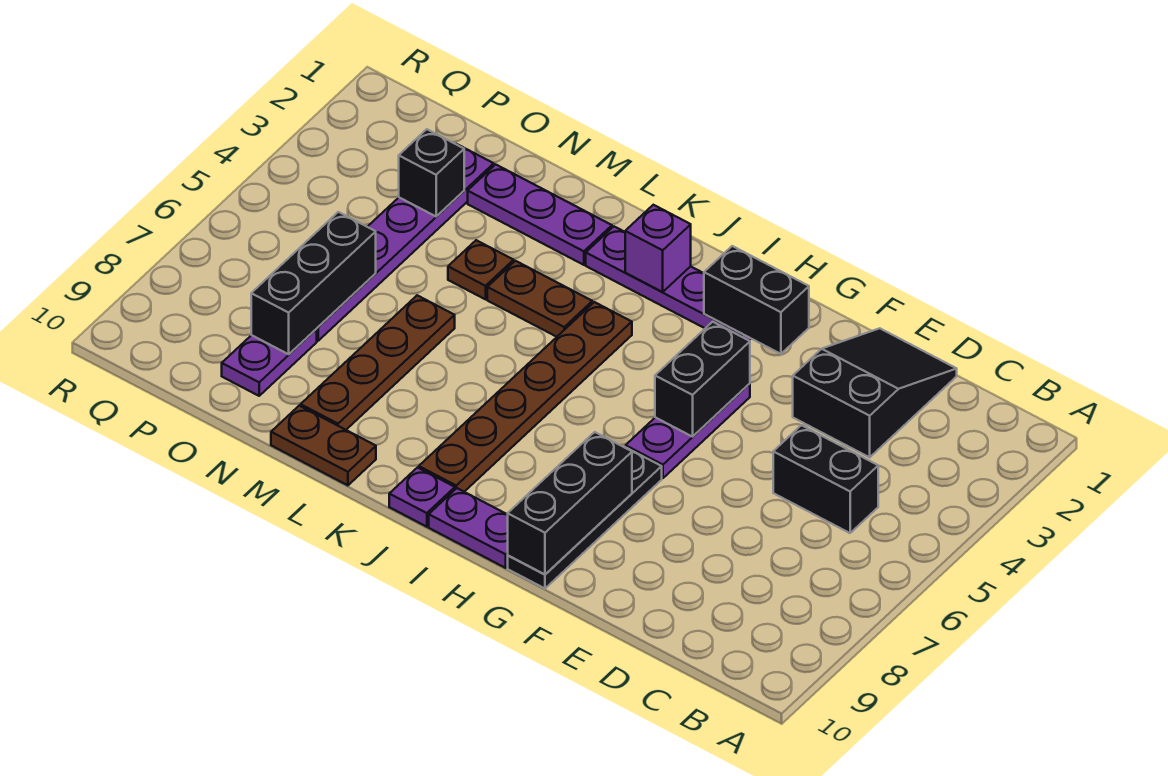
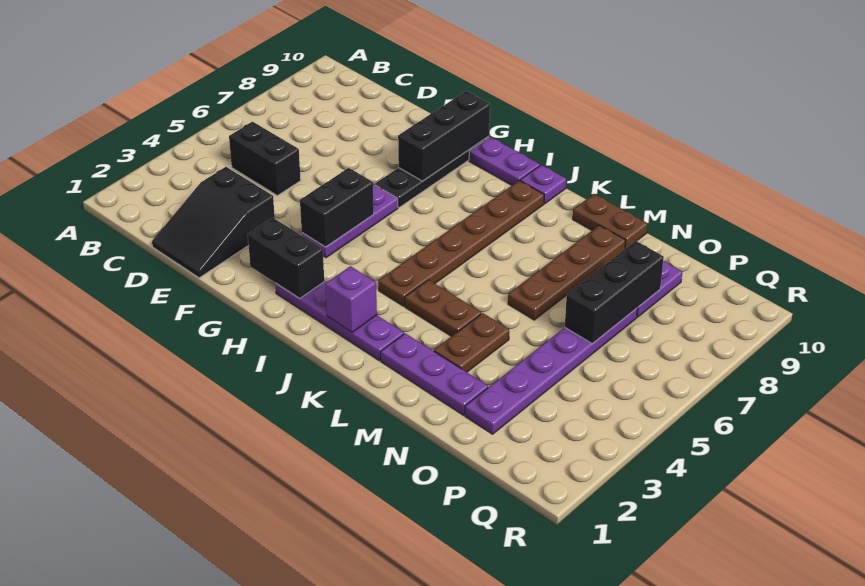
brown 1x1 plate [448,240,514,299] -> brown 1x2 plate [434,313,509,372]
black 1x1 brick [399,129,464,216] -> none

